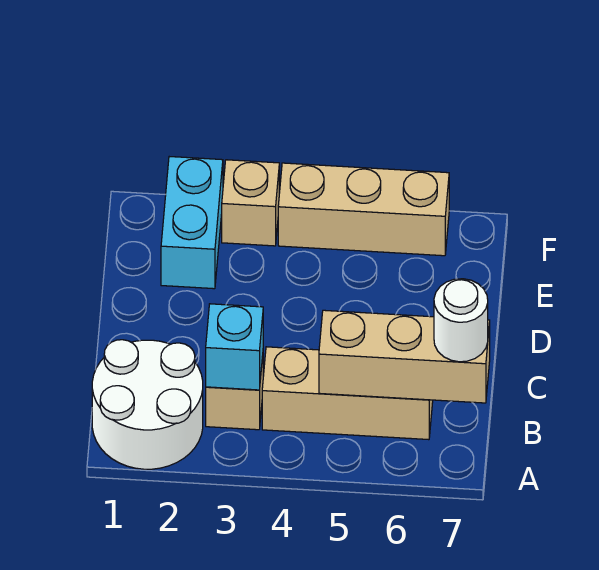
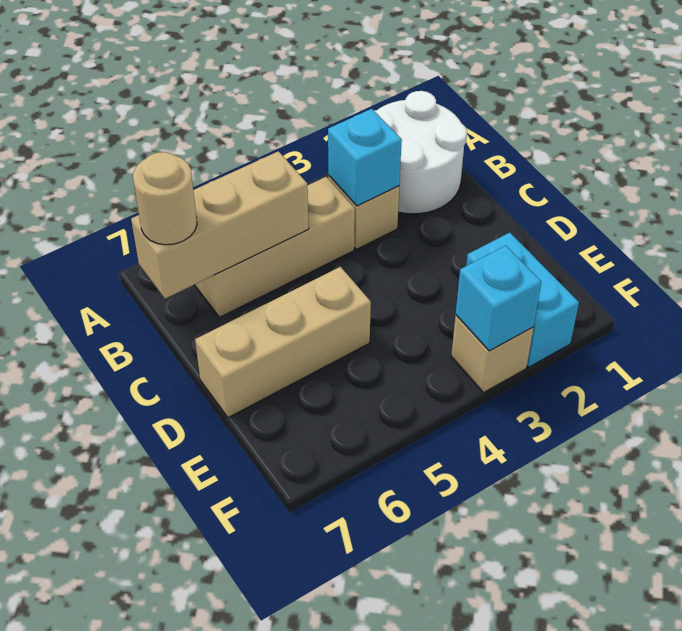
white 1x1 round brick [434,279,488,362] -> tan 1x1 round brick [133,152,197,245]
none -> cyan 1x1 brick [456,246,541,351]
tan 1x3 brick [278,163,449,256] -> tan 1x3 brick moved to [195,267,371,418]

